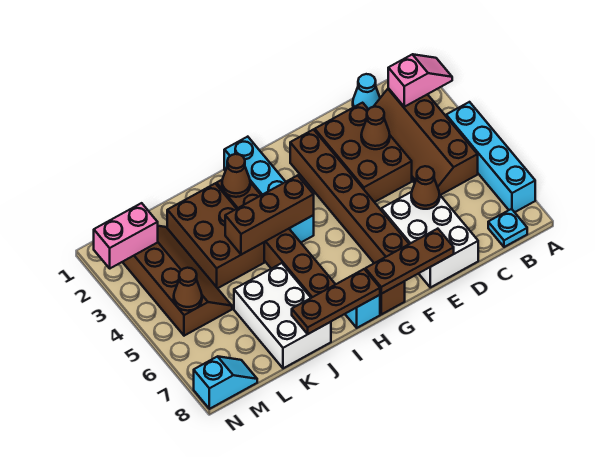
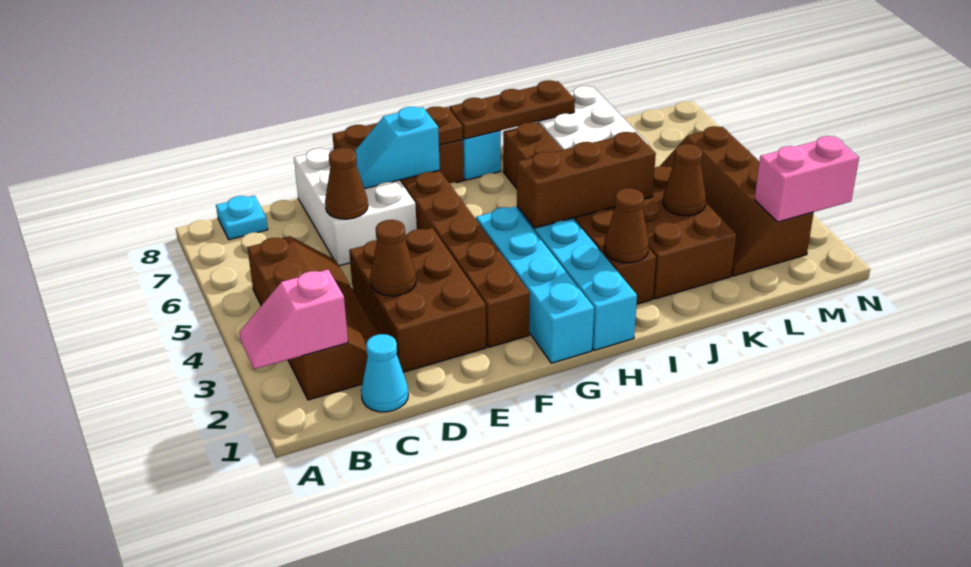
cyan 1x4 brick [446,102,535,212] -> cyan 1x4 brick moved to [476,207,594,363]
brown 1x1 cone [174,268,202,311] -> brown 1x1 cone moved to [663,144,706,216]
cyan 1x2 slope [194,356,257,409] -> cyan 1x2 slope moved to [355,107,440,189]

